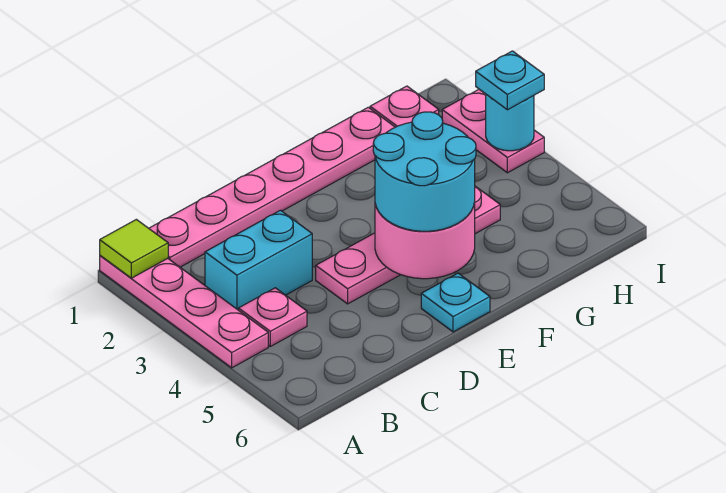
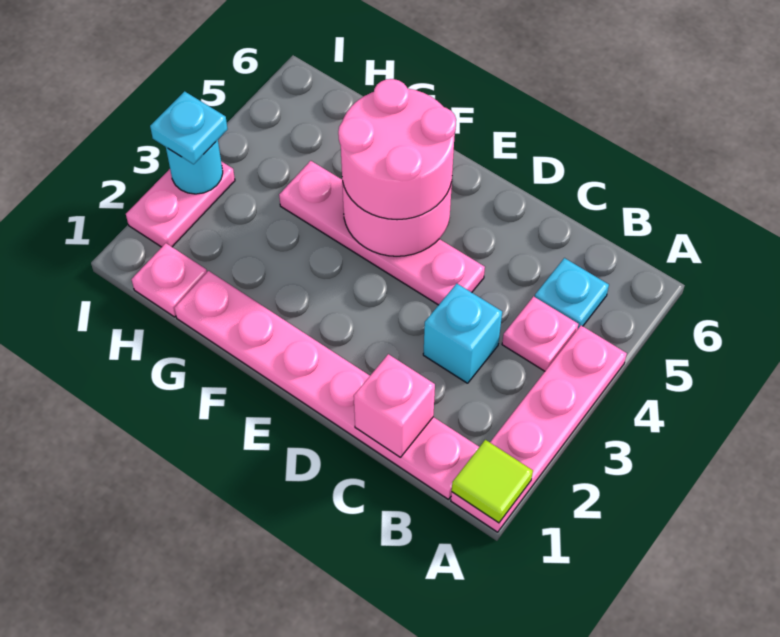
cyan 1x2 brick [205,210,312,310] -> cyan 1x1 brick [423,284,502,383]
none -> pink 1x1 brick [354,354,435,457]
cyan 2x2 round brick [373,112,476,231] -> pink 2x2 round brick [338,79,456,220]
cyan 1x1 plate [421,273,490,332] -> cyan 1x1 plate moved to [535,258,609,328]

